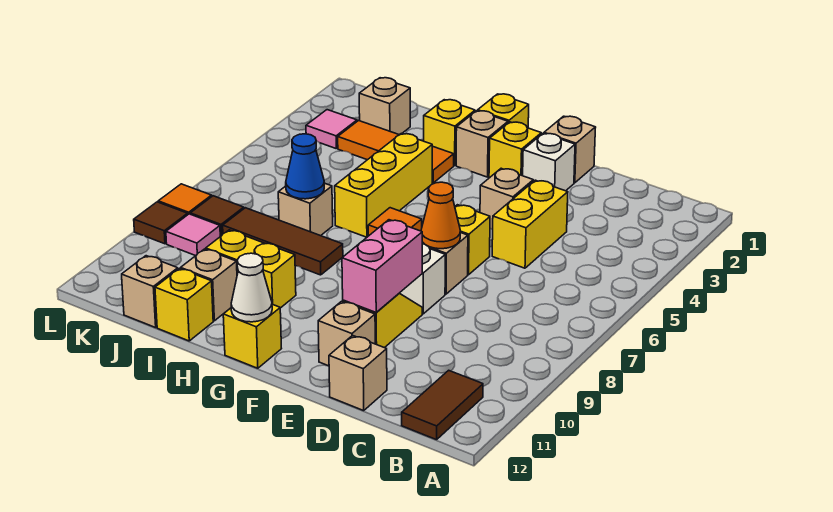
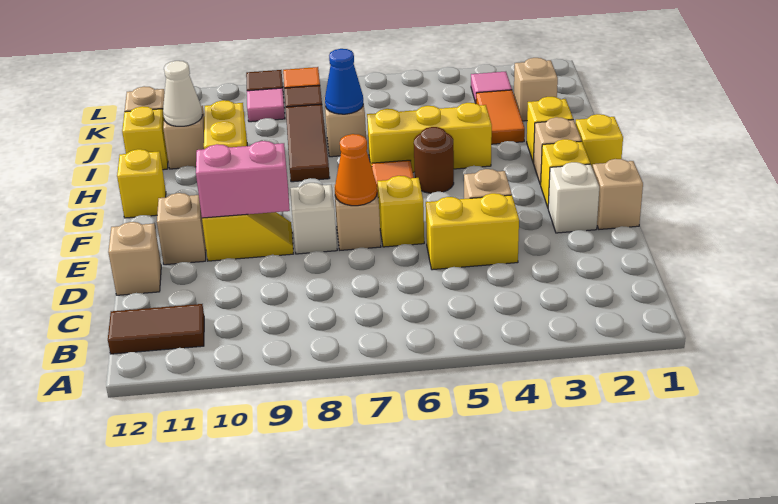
none -> brown 1x1 round brick [414,127,454,193]
white 1x1 cone [231,253,272,322] -> white 1x1 cone moved to [163,61,203,126]
orange 1x3 tile [338,121,454,183] -> orange 1x2 tile [476,90,525,144]

